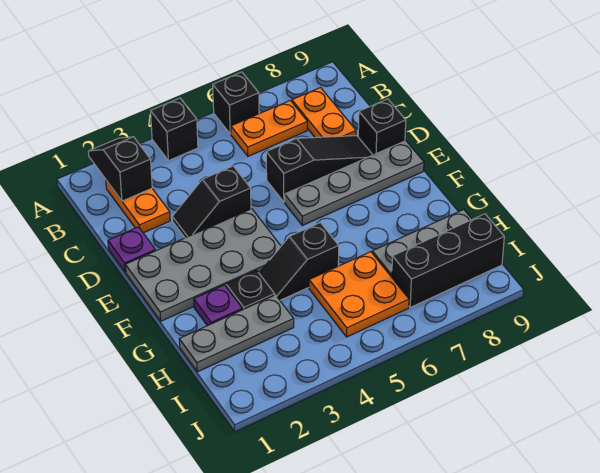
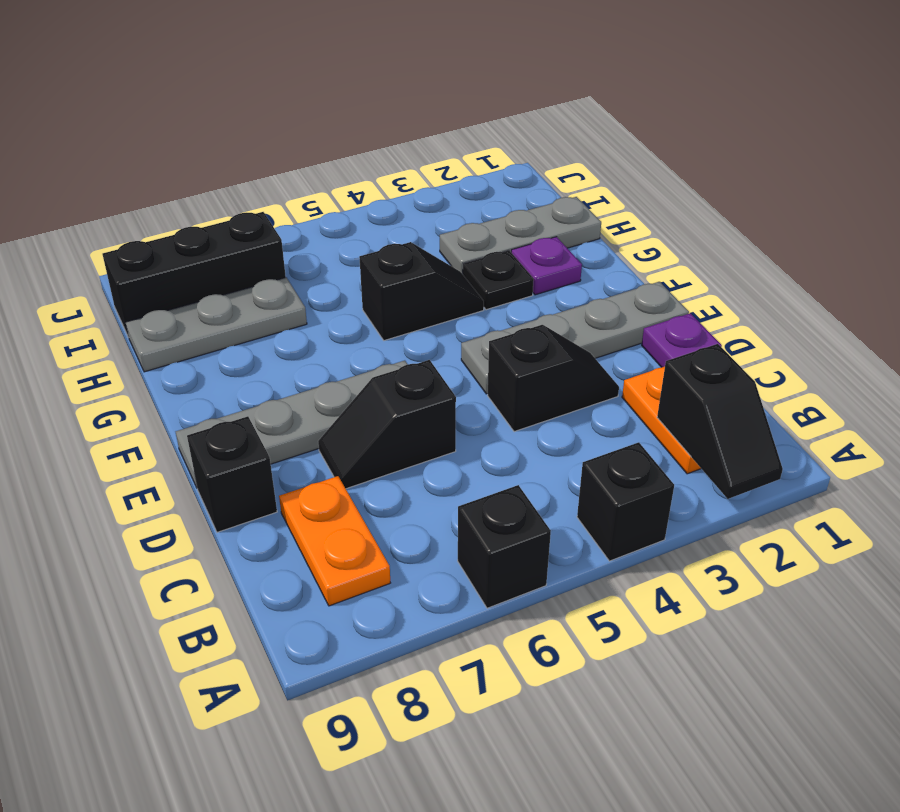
orange 1x2 plate [231,101,307,156] -> none
black 1x3 slope [266,136,373,202] -> black 1x2 slope [318,360,456,489]
grey 2x4 plate [125,209,281,321] -> grey 1x4 plate [461,282,689,394]
orange 2x2 plate [309,252,409,337] -> none

